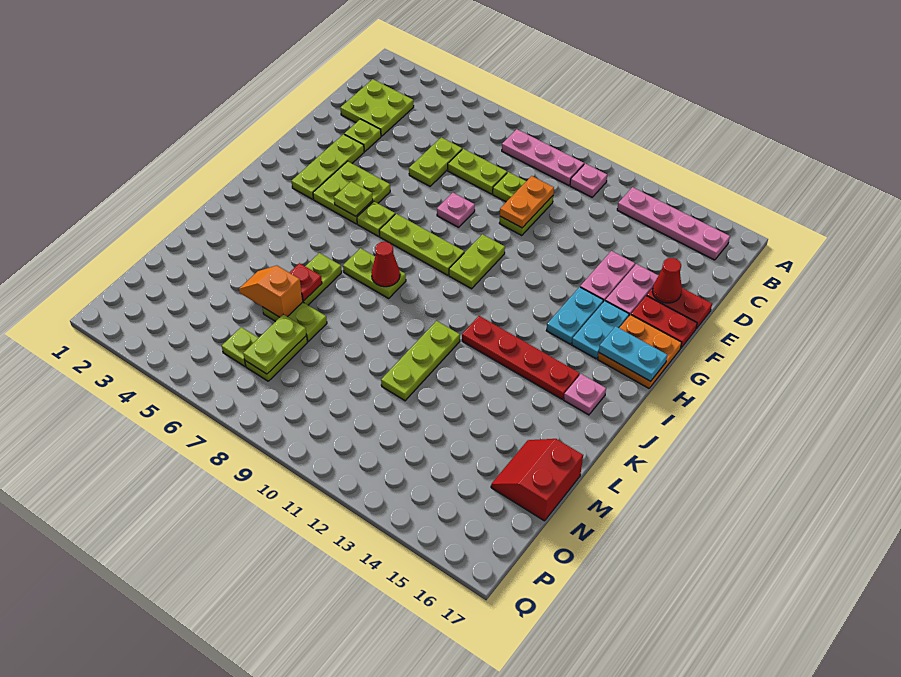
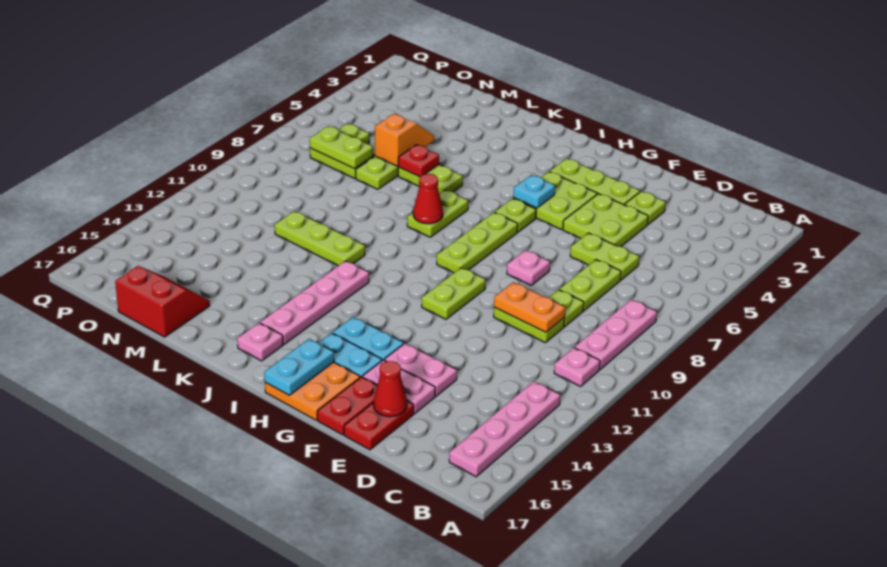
lime 2x2 plate [340,79,414,136] -> lime 2x2 plate moved to [563,194,648,247]
lime 1x2 plate [449,234,505,289] -> lime 1x2 plate turned to [422,268,485,319]
lime 1x1 plate [334,181,373,216] -> cyan 1x1 plate [513,175,555,208]
red 1x4 plate [462,316,580,399] -> pink 1x4 plate [260,261,369,344]

